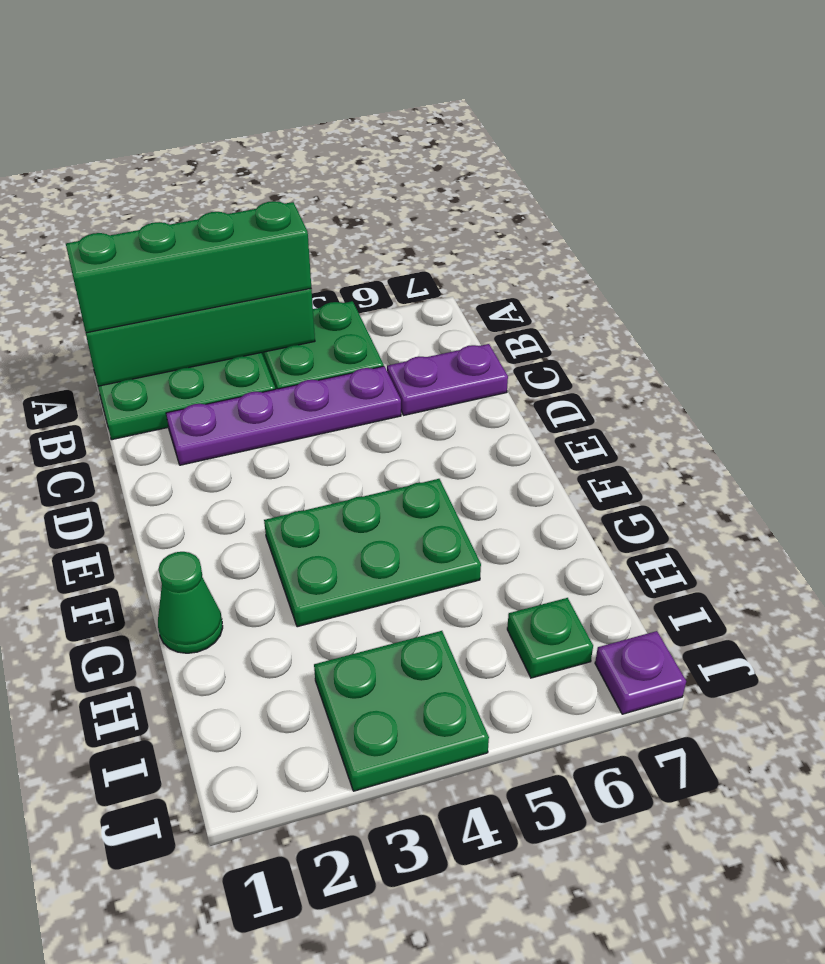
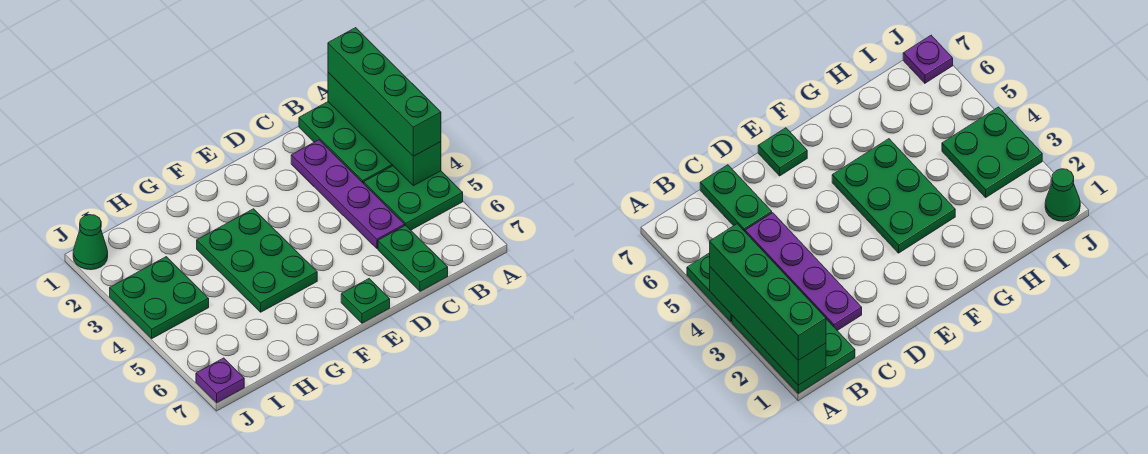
purple 1x2 plate [387,344,508,415] -> green 1x2 plate [378,225,448,291]
green 1x1 cone [158,552,223,653] -> green 1x1 cone moved to [73,215,108,270]
green 1x1 plate [507,598,593,678] -> green 1x1 plate moved to [341,279,390,323]

